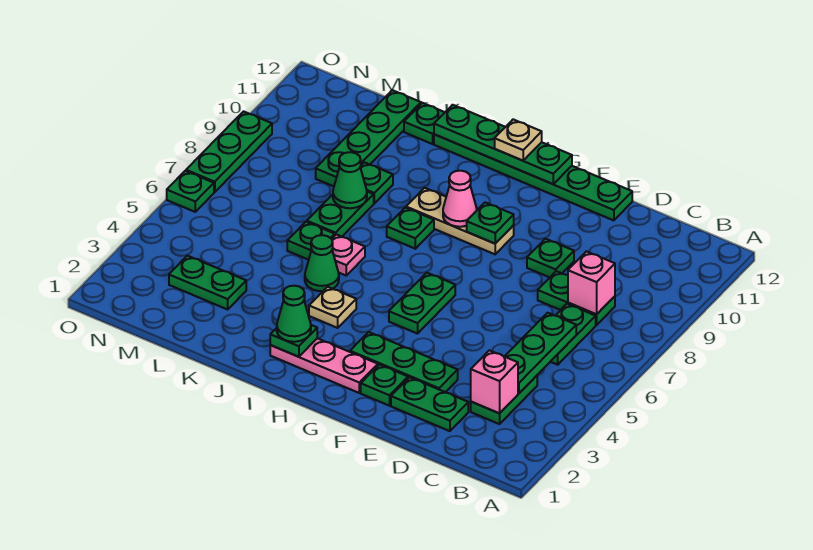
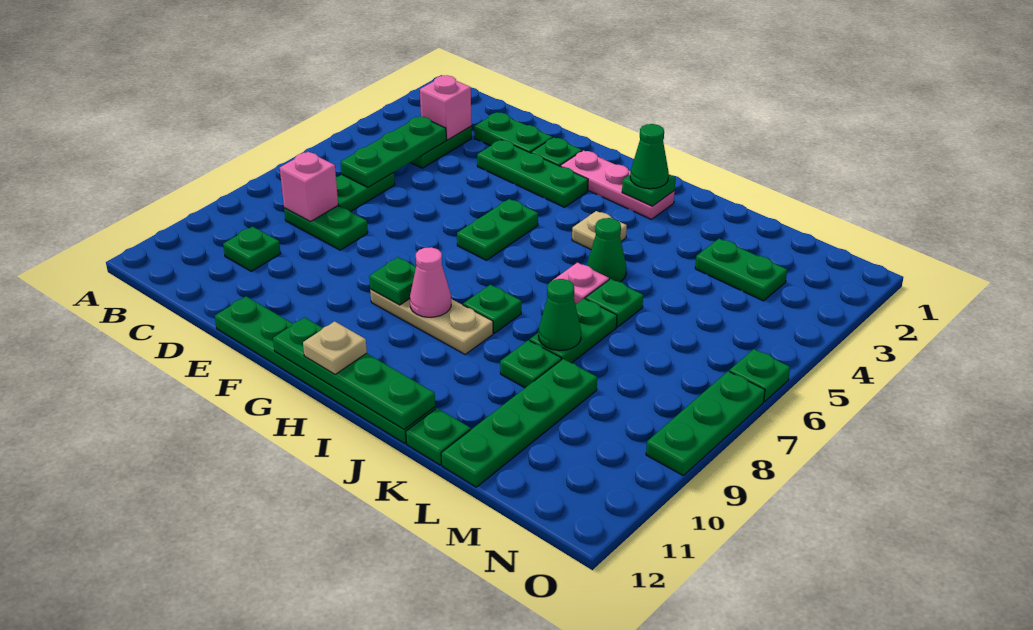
green 1x1 plate [527,239,574,277] -> green 1x1 plate moved to [223,226,281,271]

